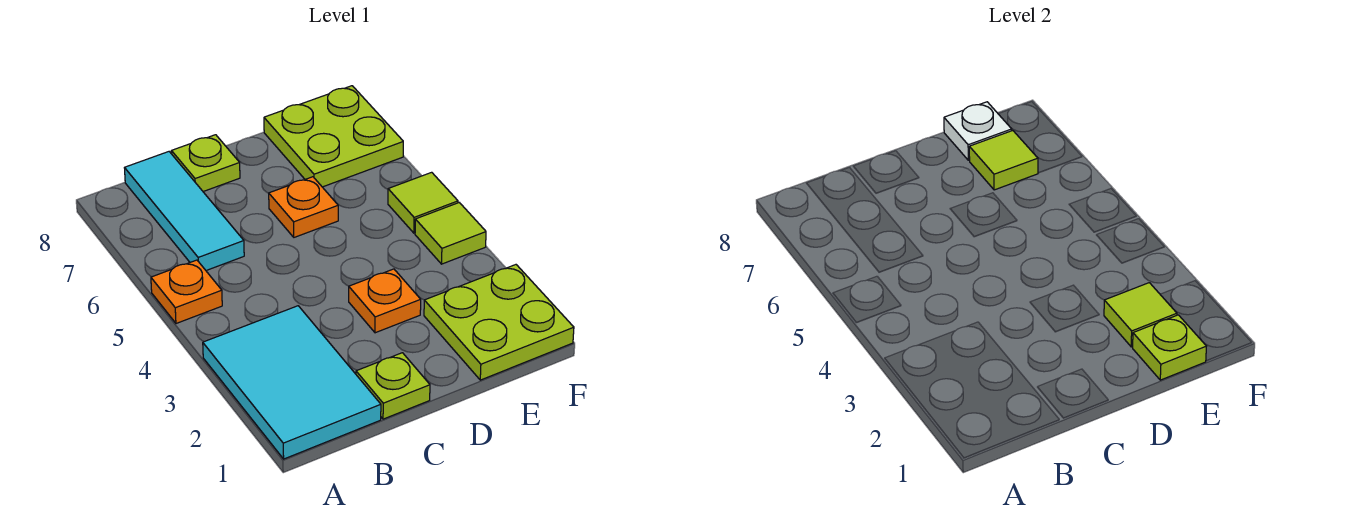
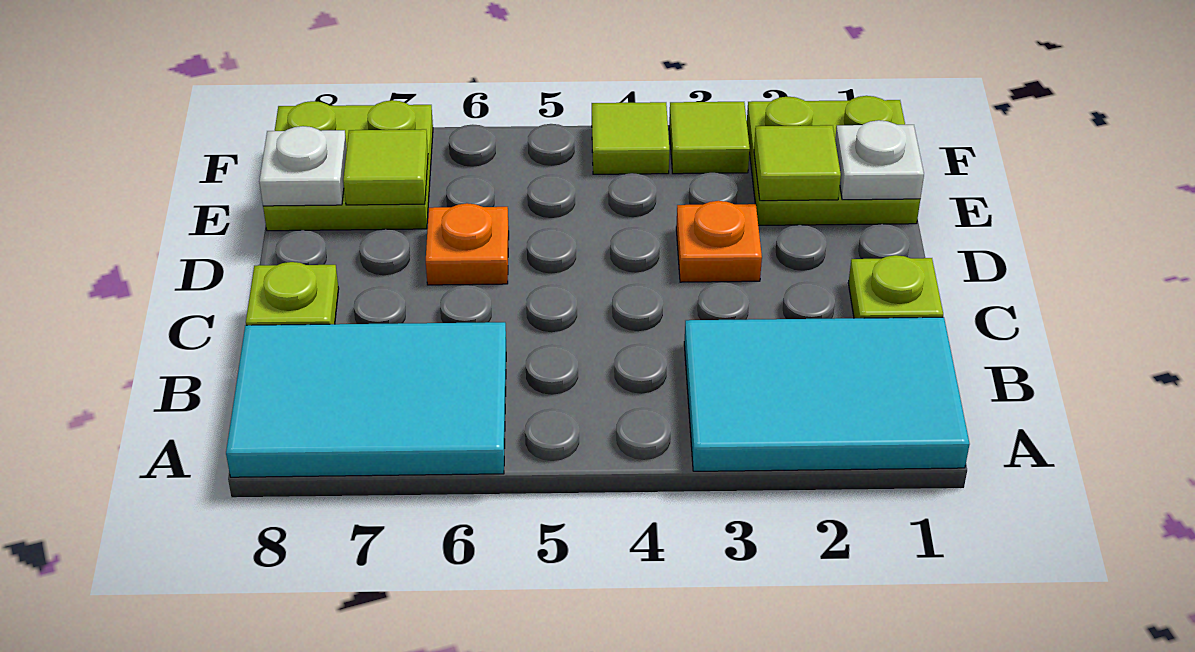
orange 1x1 plate [151,260,222,323] -> none
cyan 1x3 tile [125,152,244,270] -> cyan 2x3 tile [226,322,506,477]
lime 1x1 plate [1133,315,1206,380] -> white 1x1 plate [835,120,924,200]
lime 1x1 tile [388,172,458,233] -> lime 1x1 tile moved to [669,102,750,174]

